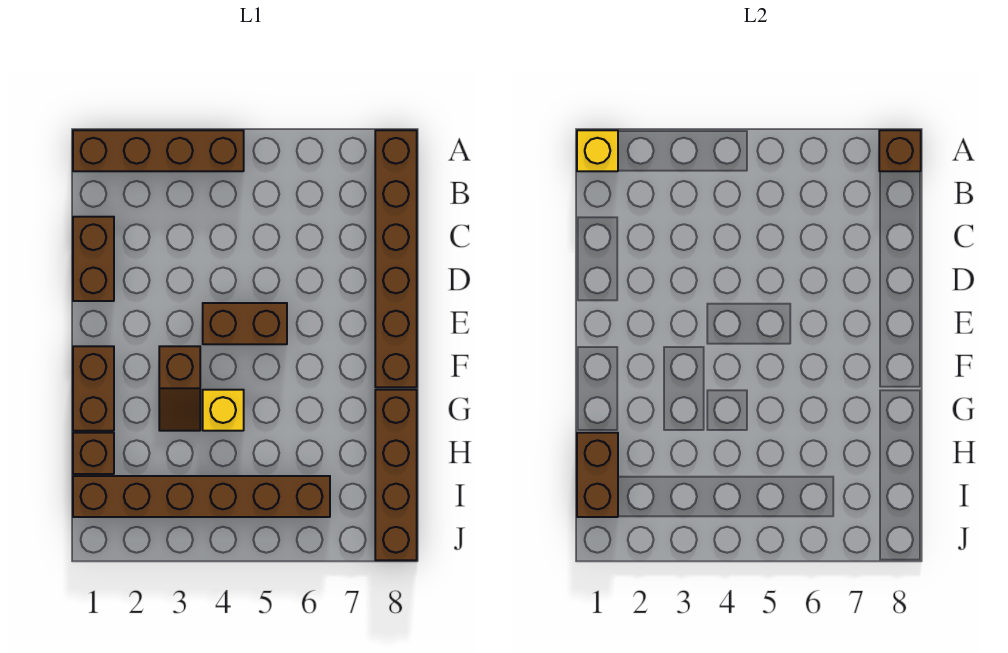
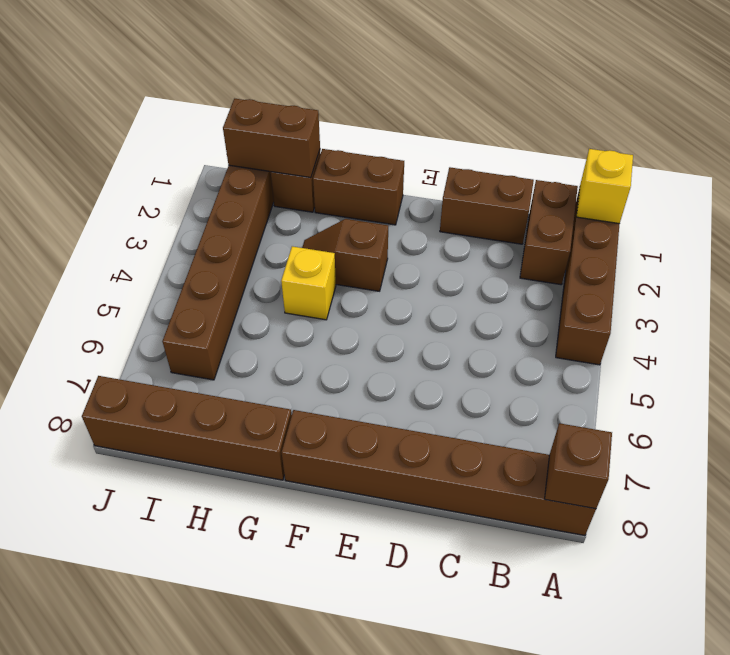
brown 1x2 brick [203,303,287,344] -> brown 1x2 brick moved to [520,180,578,285]

